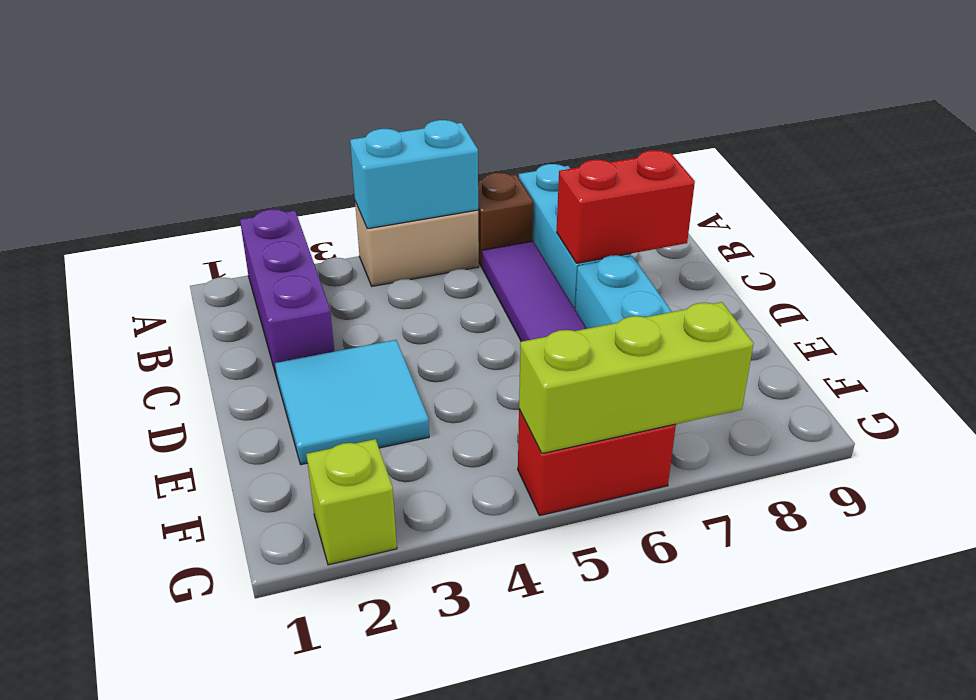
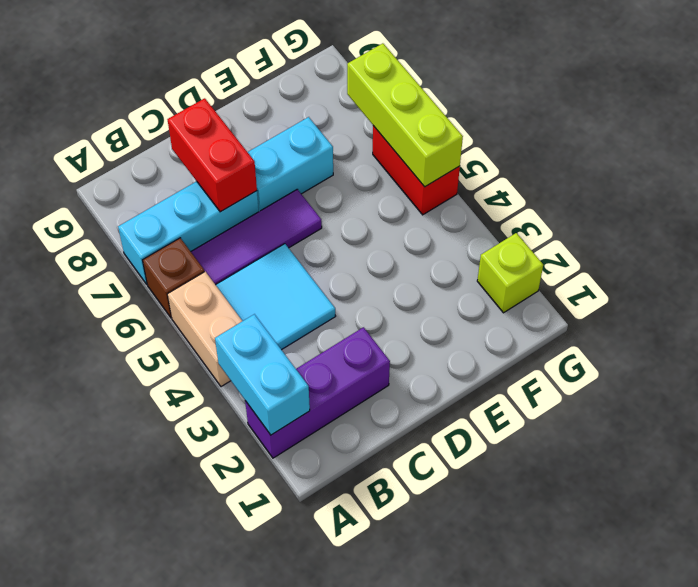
cyan 1x2 brick [350,120,478,229] -> cyan 1x2 brick moved to [215,314,310,435]
cyan 2x2 tile [275,340,429,465] -> cyan 2x2 tile moved to [216,244,336,350]

